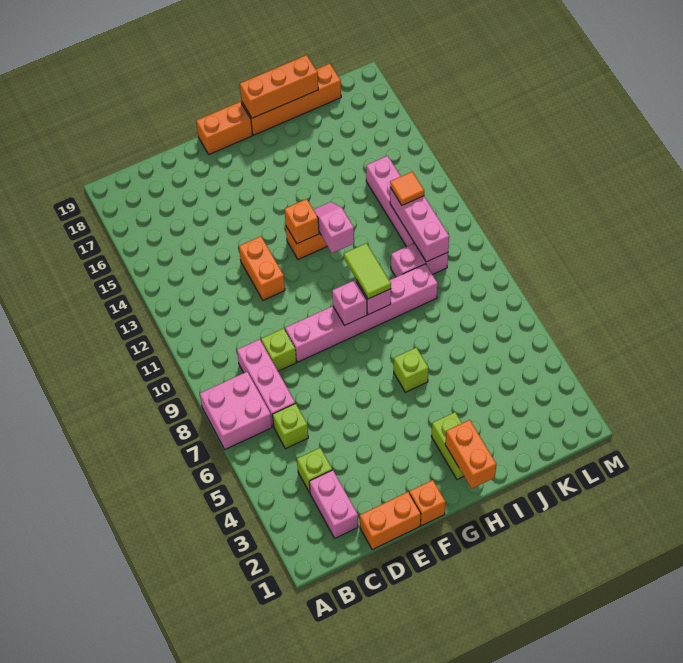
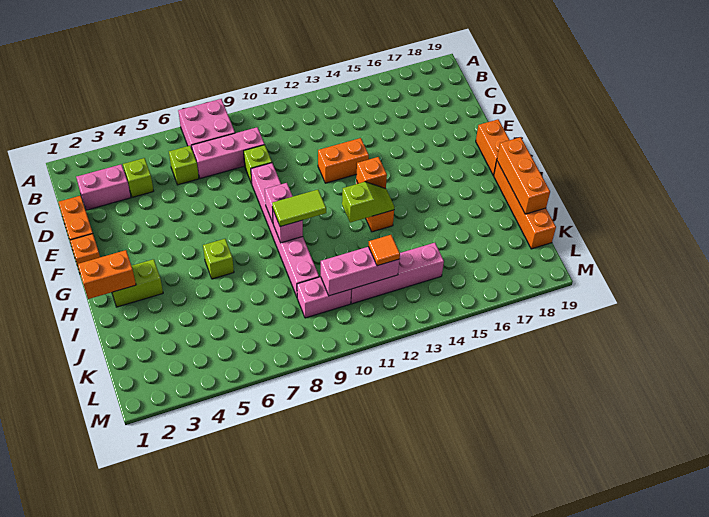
pink 1x2 slope [314,202,354,253] -> lime 1x2 slope [342,182,394,223]
pink 1x2 brick [391,243,448,277] -> pink 1x2 brick turned to [297,277,351,318]

